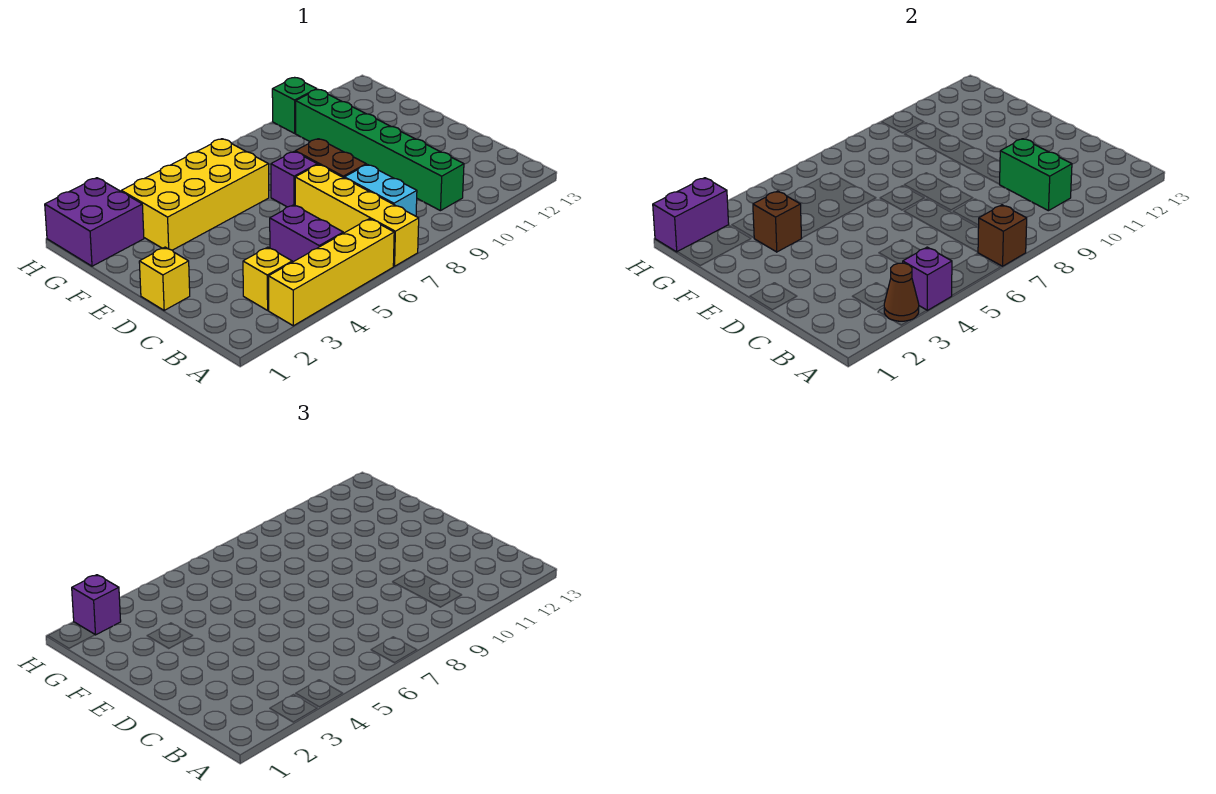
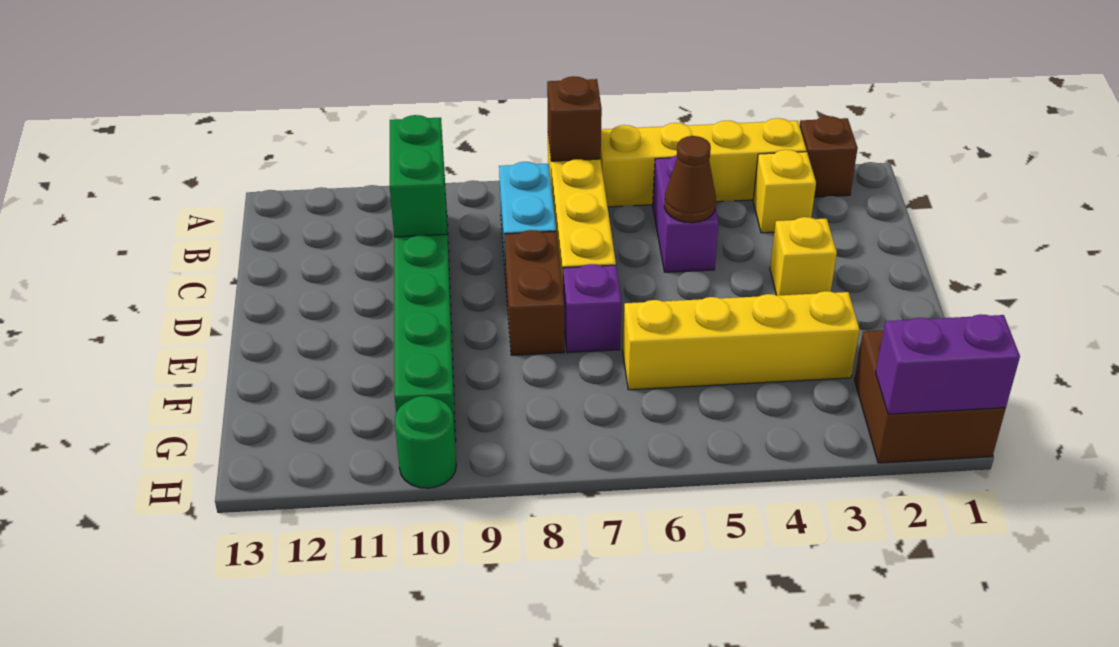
brown 1x1 cone [884,263,919,321] -> brown 1x1 cone moved to [664,136,716,223]
purple 1x1 brick [903,247,952,310] -> none
yellow 1x1 brick [139,247,190,310] -> yellow 1x1 brick moved to [770,217,837,296]
yellow 2x4 brick [121,139,269,250] -> yellow 1x4 brick [623,291,860,390]
brown 1x1 brick [753,191,802,252] -> brown 1x1 brick moved to [800,116,858,197]
purple 2x2 brick [45,178,144,266] -> brown 2x2 brick [854,330,1006,463]
purple 1x1 brick [72,575,121,635] -> none
green 1x1 brick [272,78,317,133] -> green 1x1 round brick [395,396,456,488]

